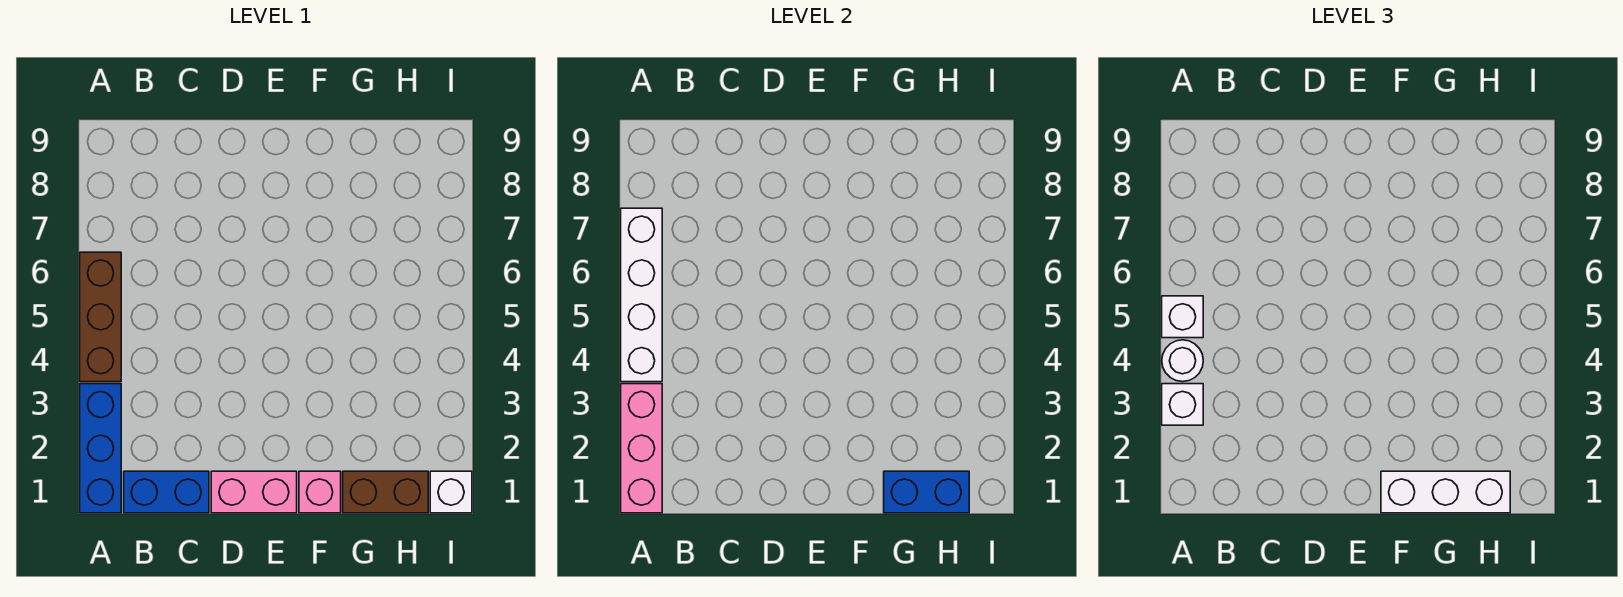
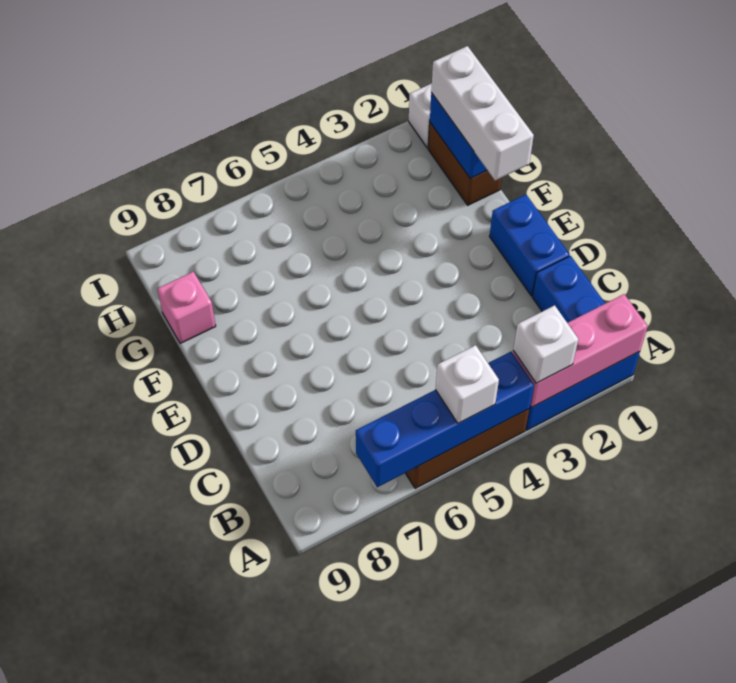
white 1x4 brick [621,208,662,382] -> blue 1x4 brick [356,352,534,487]
white 1x1 round brick [1162,340,1203,382] -> none
pink 1x2 brick [211,471,297,513] -> blue 1x2 brick [490,195,570,296]
pink 1x1 brick [299,471,341,513] -> pink 1x1 brick moved to [157,272,216,344]

